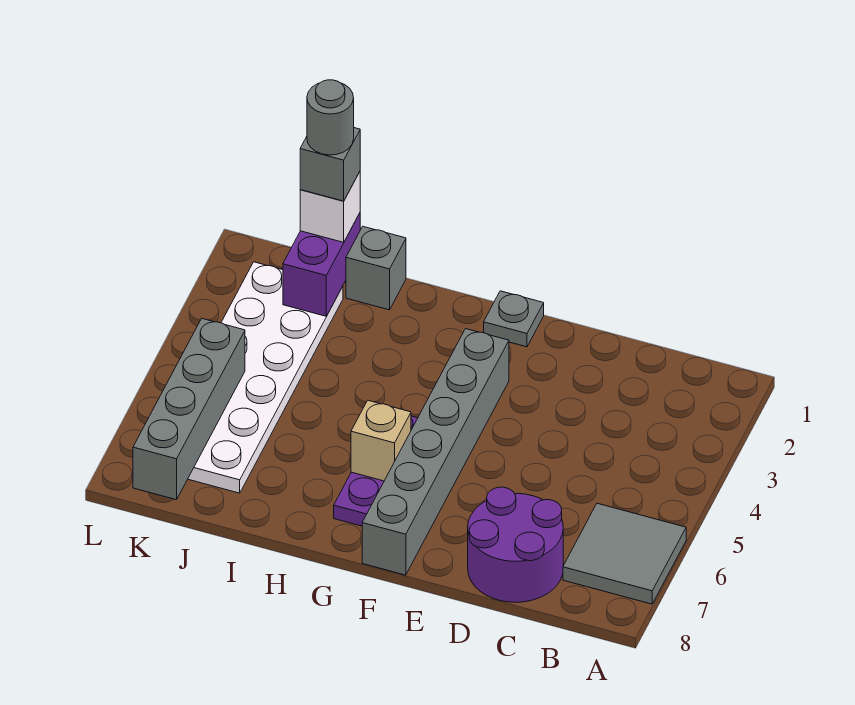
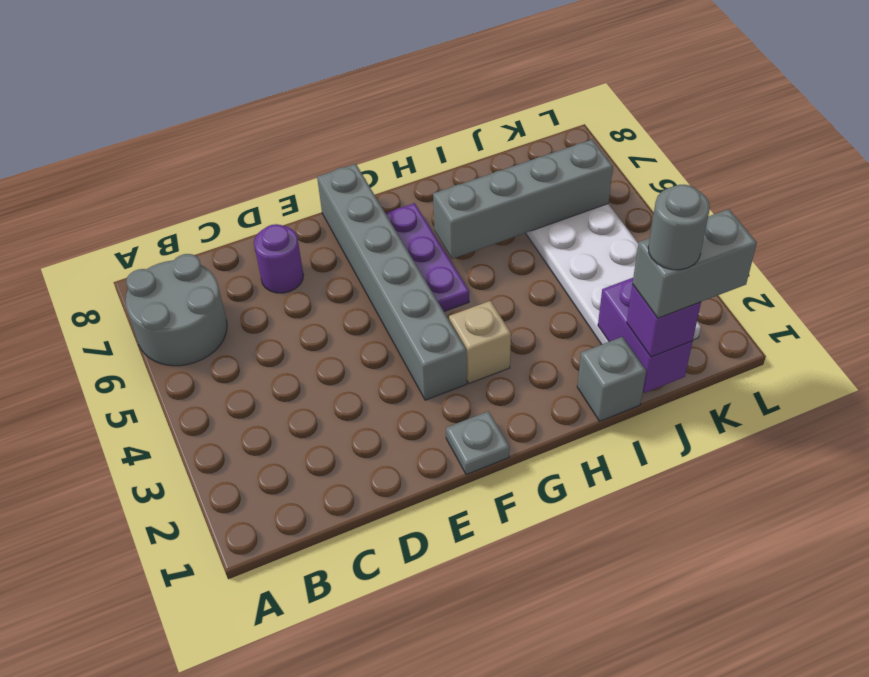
grey 2x2 tile [563,503,686,604] -> grey 2x2 round brick [125,254,227,366]
purple 2x2 round brick [468,487,563,602] -> purple 1x1 round brick [254,224,303,293]
tan 1x1 brick [351,400,411,481] -> tan 1x1 brick moved to [449,301,511,383]
white 1x1 brick [300,172,360,242] -> purple 1x1 brick [627,284,701,357]
grey 1x1 brick [300,128,360,201] -> grey 1x2 brick [632,209,757,318]
grey 1x4 brick [133,319,245,500] -> grey 1x4 brick turned to [433,140,613,259]

